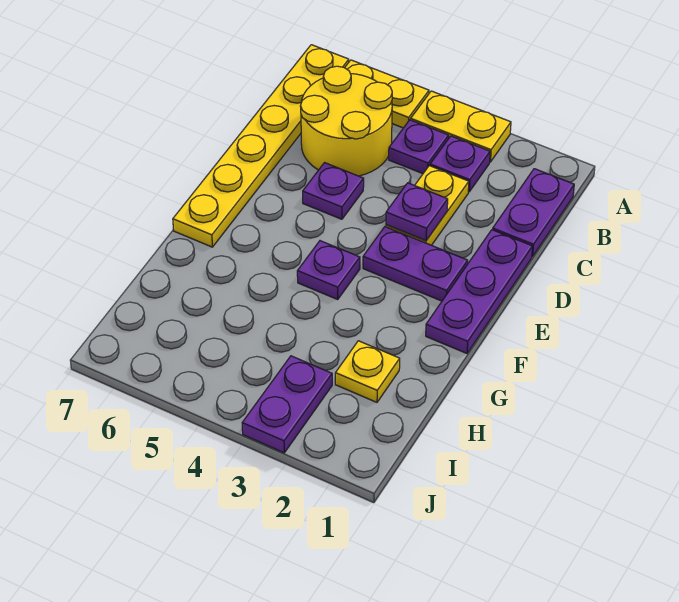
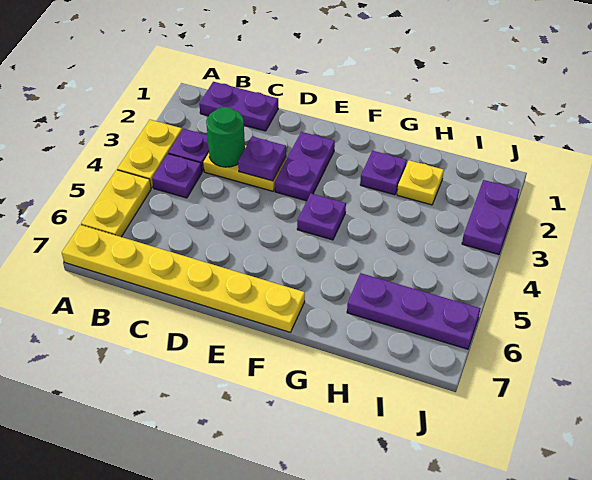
yellow 2x2 round brick [300,66,392,176] -> none
none -> green 1x1 round brick [206,107,245,167]
purple 1x3 plate [426,230,532,353] -> purple 1x3 plate moved to [347,273,481,349]
purple 1x1 plate [303,163,364,219] -> purple 1x1 plate moved to [360,151,407,195]
purple 1x2 plate [242,356,332,453] -> purple 1x2 plate turned to [462,180,519,255]

